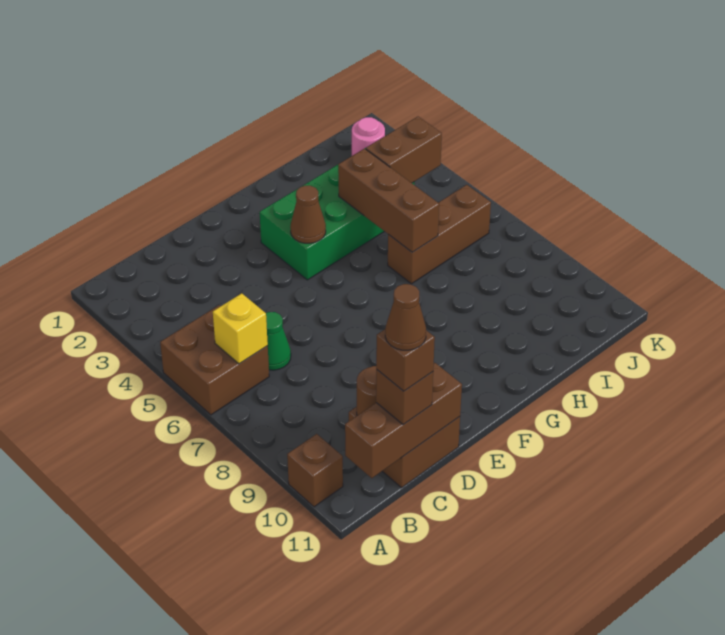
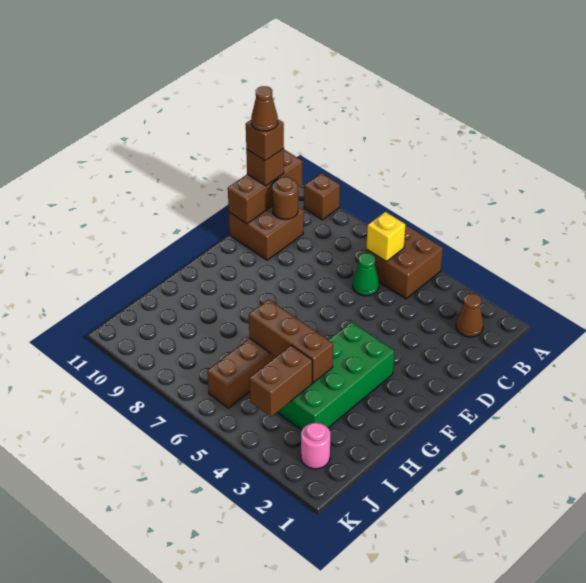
brown 1x1 cone [290,186,326,243] -> brown 1x1 cone moved to [456,294,483,337]

